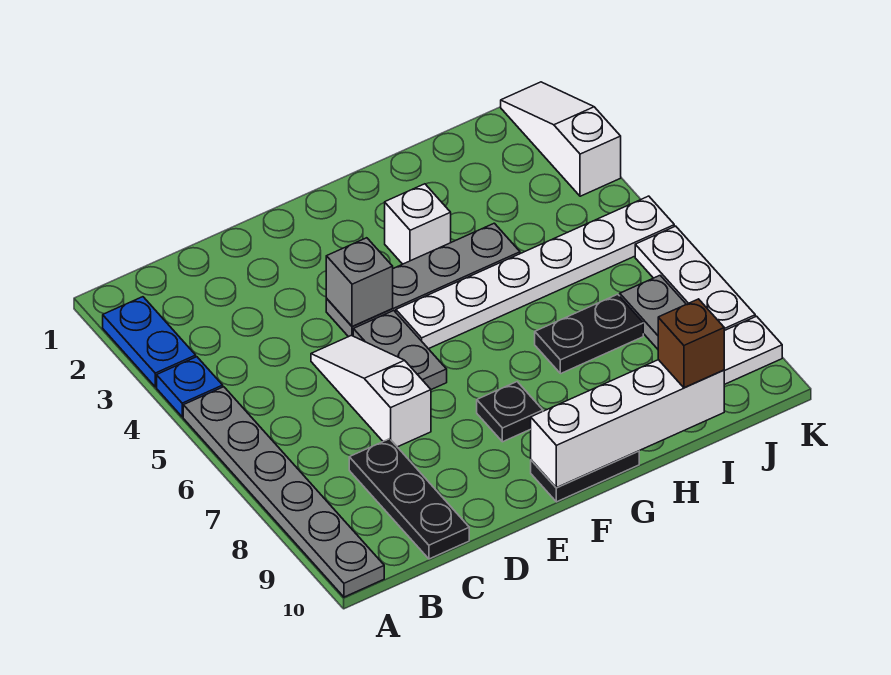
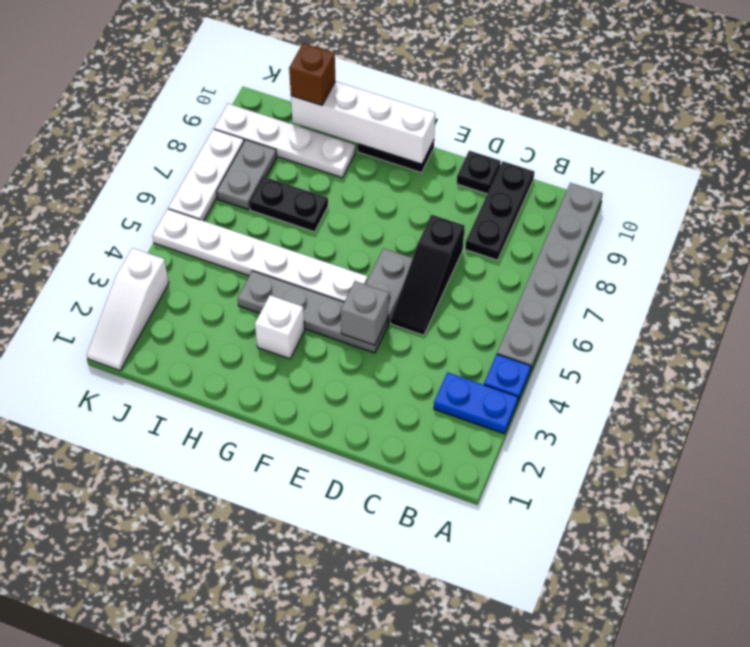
blue 1x2 plate [103,297,196,387] -> blue 1x2 plate turned to [434,372,518,434]
white 1x3 slope [311,336,431,447] -> black 1x3 slope [391,215,465,335]
black 1x1 plate [477,382,543,442] -> black 1x1 plate moved to [457,151,501,194]

